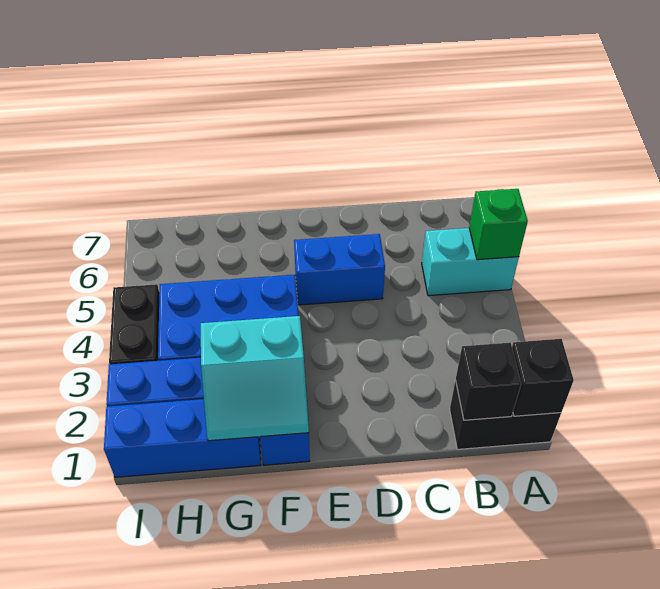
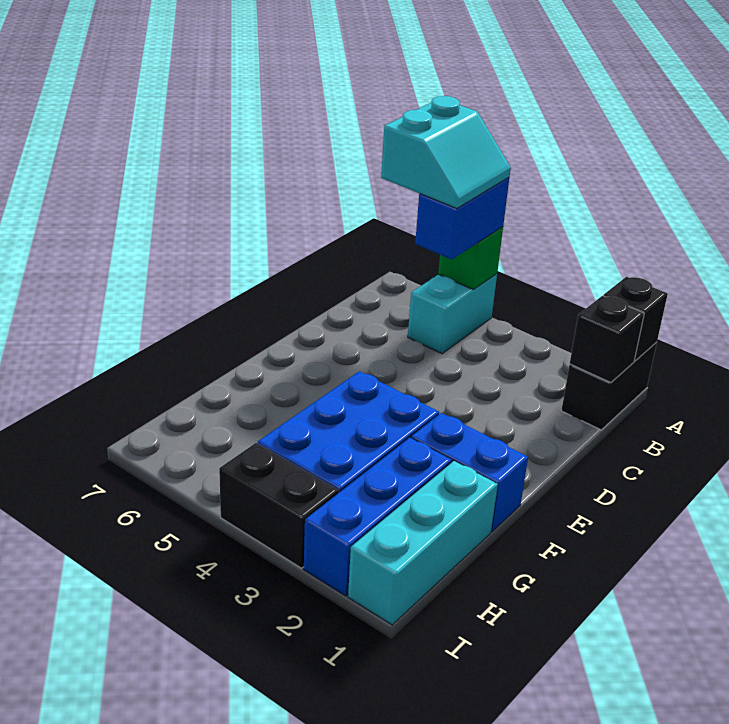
blue 1x2 brick [294,234,385,305] -> blue 1x2 brick moved to [415,177,509,259]
cyan 2x2 slope [201,316,309,441] -> cyan 2x2 slope moved to [381,96,511,208]
blue 1x3 brick [104,399,261,477] -> cyan 1x3 brick [348,461,498,625]

